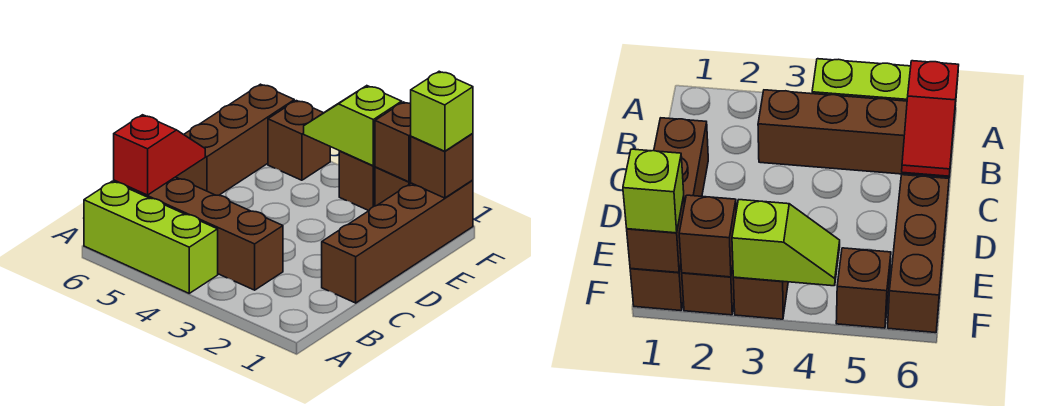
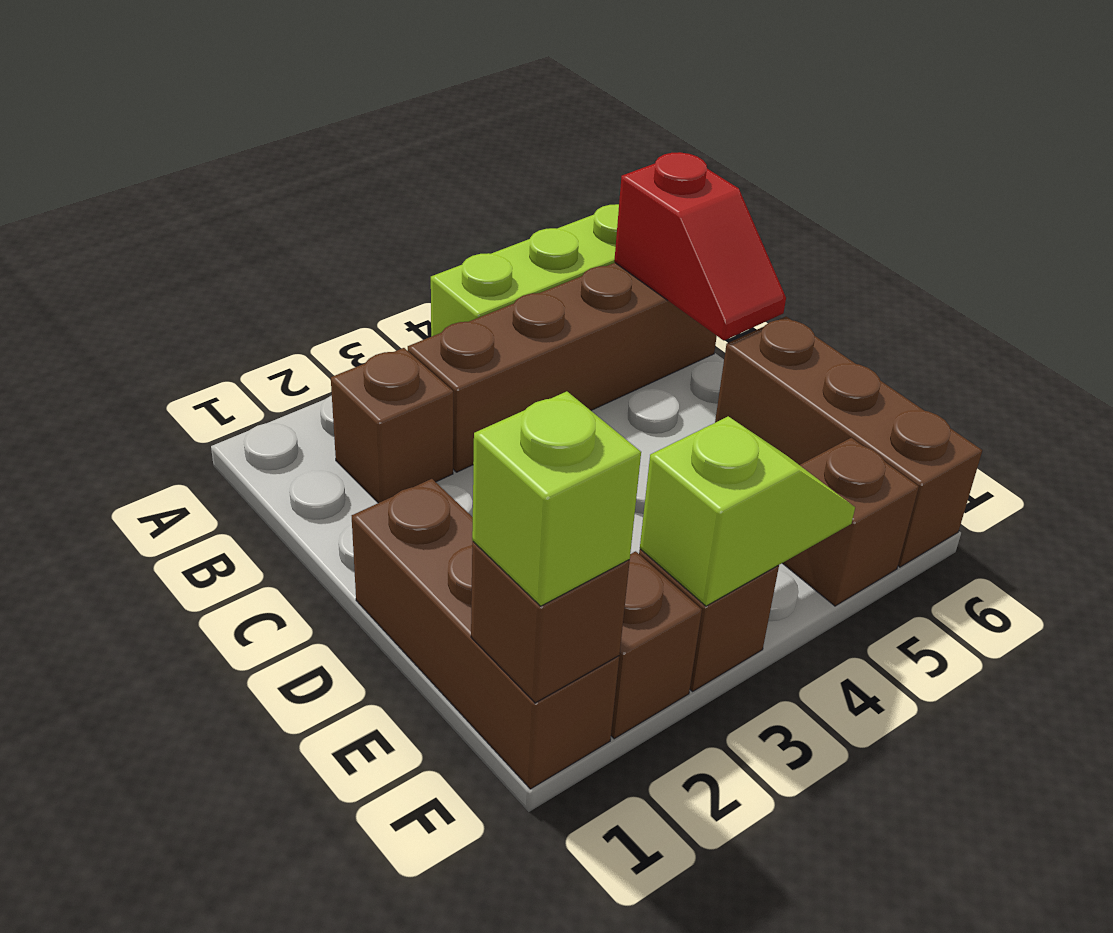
brown 1x4 brick [322,180,473,303] -> brown 1x3 brick [352,479,619,789]
brown 1x1 brick [375,102,411,182] -> brown 1x1 brick moved to [331,348,453,503]

